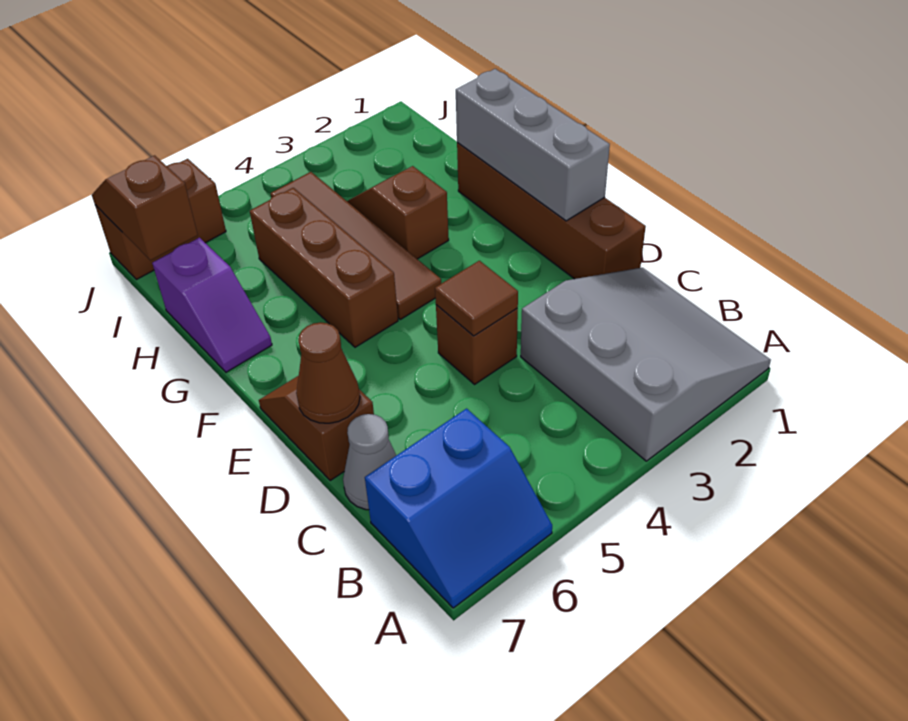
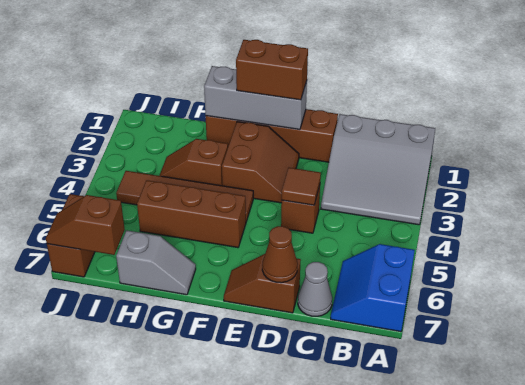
grey 3x3 slope [521,268,771,461] -> grey 3x3 slope turned to [321,114,435,225]
blue 2x2 slope [365,409,552,608] -> blue 2x2 slope turned to [331,244,415,332]
none -> brown 1x2 brick [236,40,308,100]
none -> brown 2x2 slope [222,122,299,203]
purple 1x2 slope [152,238,272,372] -> grey 1x2 slope [116,230,196,295]

